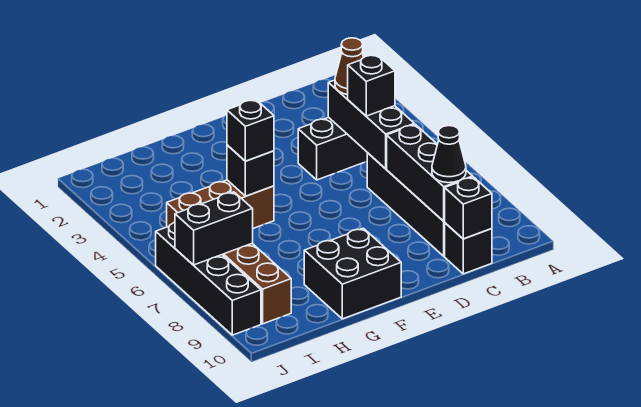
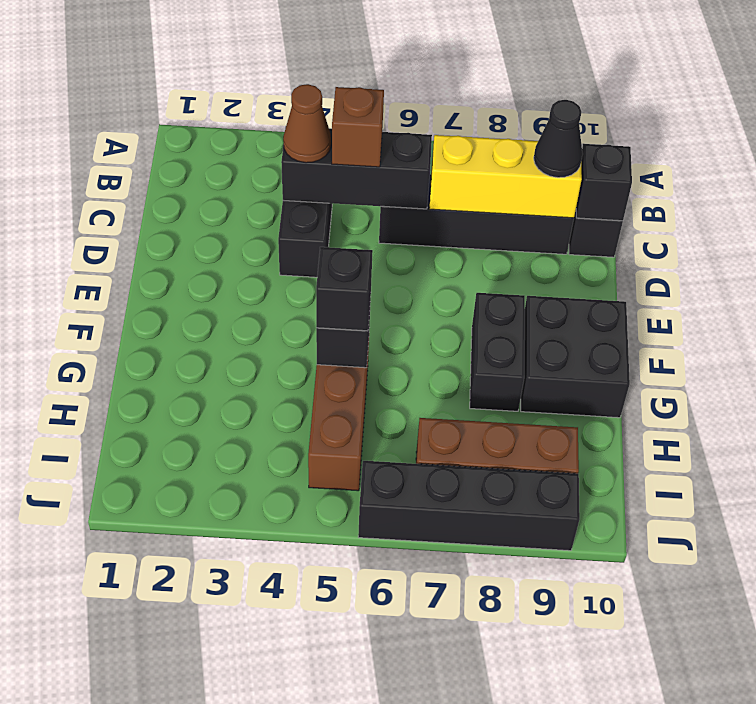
black 1x1 brick [348,54,395,116] -> brown 1x1 brick [332,87,384,167]
black 1x3 brick [387,124,473,221] -> yellow 1x3 brick [429,135,582,218]
black 1x2 brick [175,192,253,265] -> black 1x2 brick moved to [470,293,525,411]

